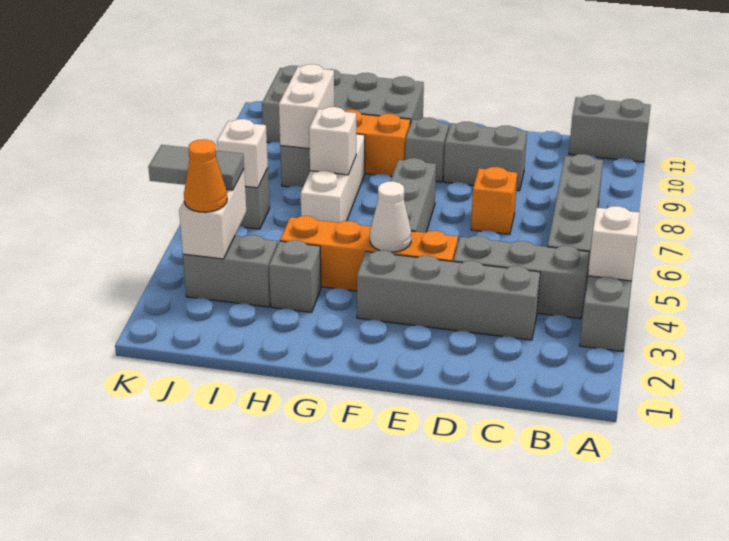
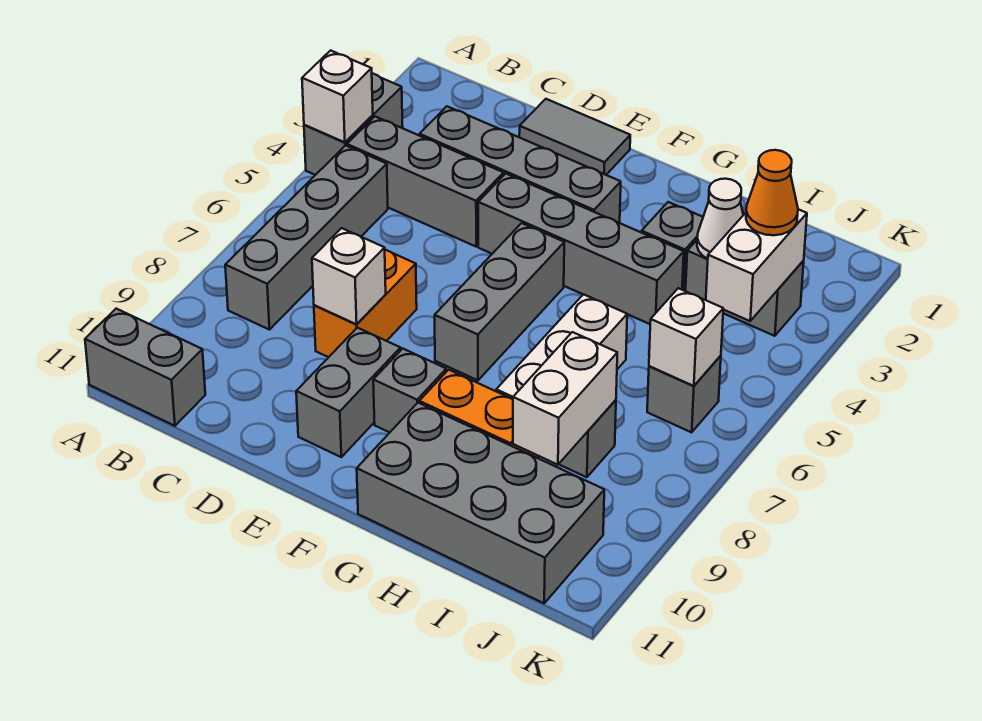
orange 1x1 brick [471,167,517,234] -> orange 1x2 brick [314,250,417,357]
grey 1x2 brick [444,122,527,191] -> grey 1x2 brick turned to [296,328,401,457]
orange 1x4 brick [280,216,458,291] -> grey 1x4 brick [478,174,684,324]
white 1x1 cone [370,181,411,252] -> white 1x1 cone moved to [697,179,743,259]
white 1x1 brick [309,107,356,175] -> white 1x1 brick moved to [312,228,386,325]
grey 1x2 tile [148,145,244,190] -> grey 1x2 tile moved to [519,99,630,175]

